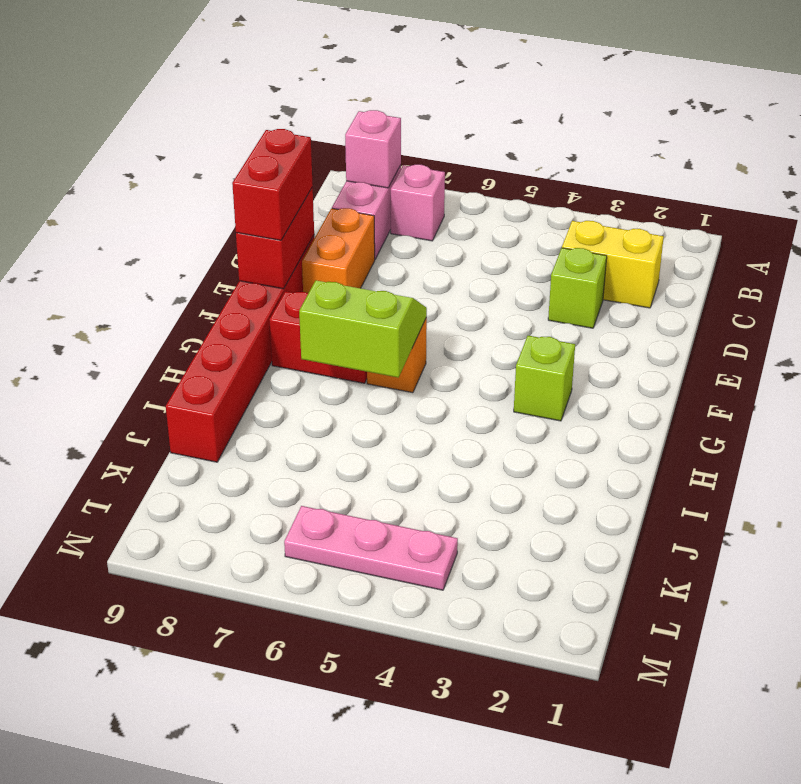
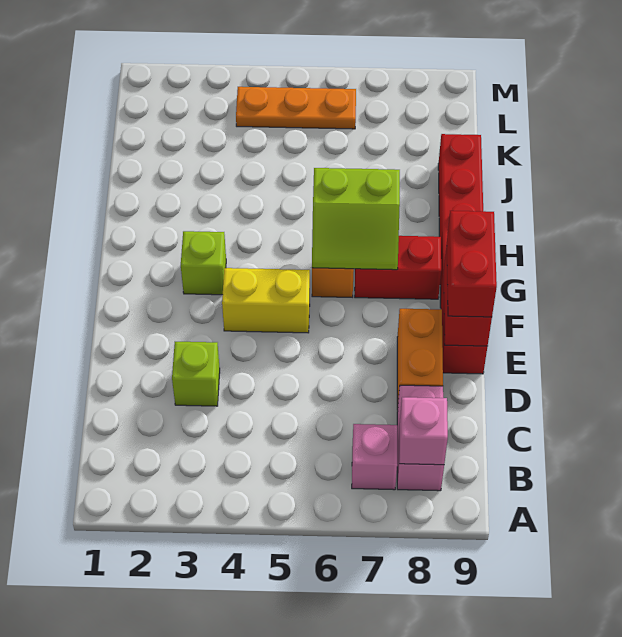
yellow 1x2 brick [562,221,664,308] -> yellow 1x2 brick moved to [222,268,310,333]
pink 1x3 plate [284,506,458,590] -> orange 1x3 plate [236,87,356,129]

